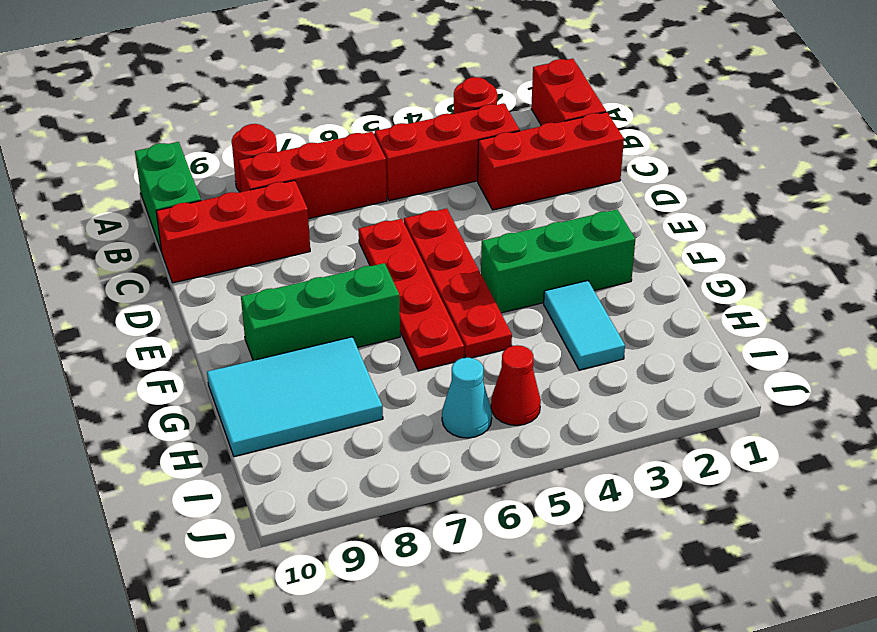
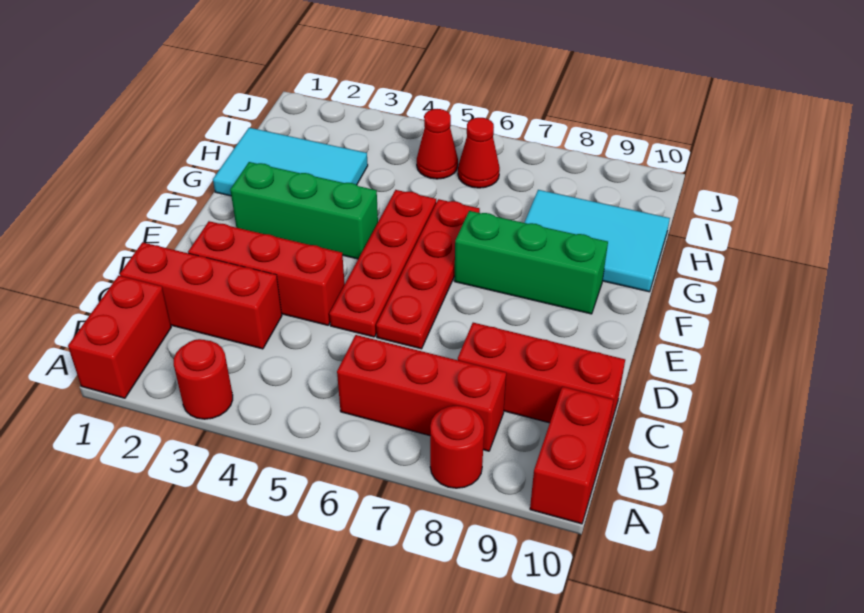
green 1x2 brick [135,142,201,249] -> red 1x2 brick [530,387,614,524]
red 1x3 brick [375,103,520,201] -> red 1x3 brick moved to [188,221,345,325]
cyan 1x2 tile [544,280,625,370] -> cyan 2x3 tile [213,128,368,196]
cyan 1x1 cone [442,358,492,438] -> red 1x1 cone [458,118,500,188]

